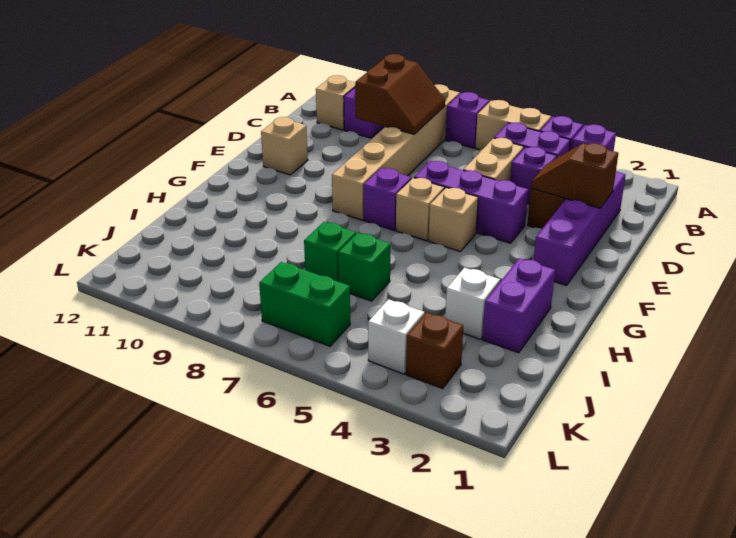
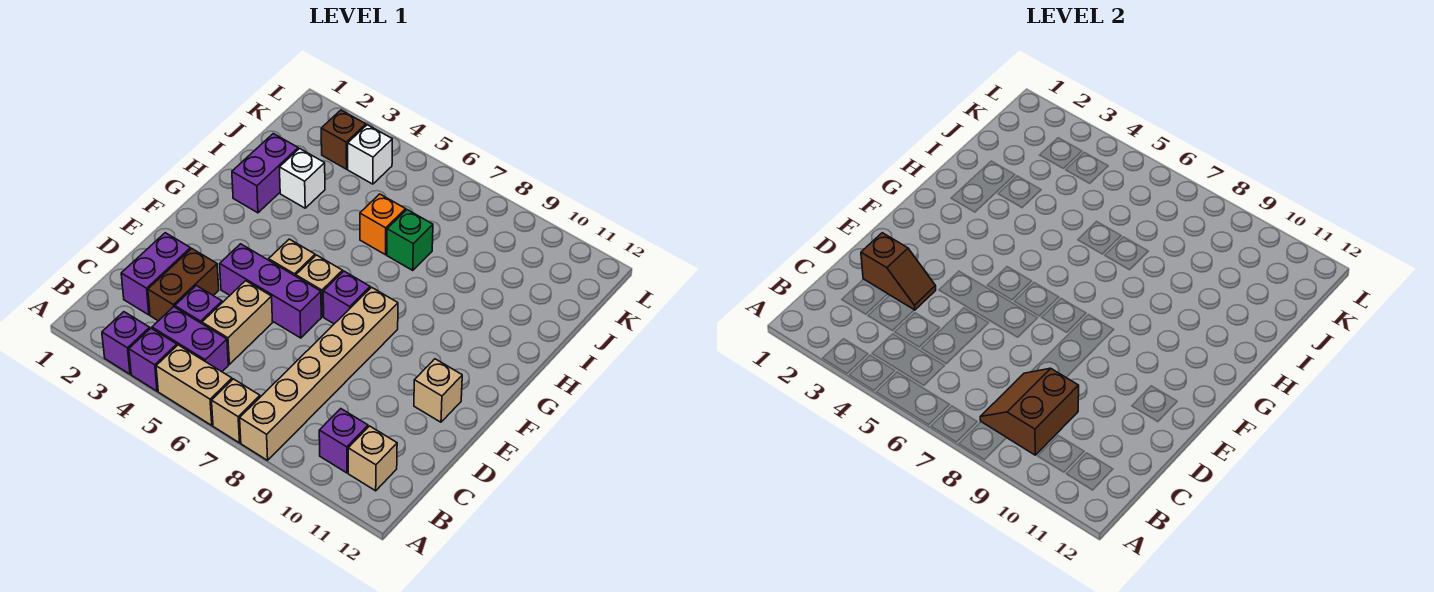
purple 1x1 brick [446,92,490,148] -> tan 1x1 brick [212,379,260,443]
purple 1x4 brick [534,172,626,286] -> purple 1x2 brick [121,233,191,315]
green 1x1 brick [338,233,390,301] -> orange 1x1 brick [360,194,406,255]
green 1x2 brick [259,262,350,346] -> none

